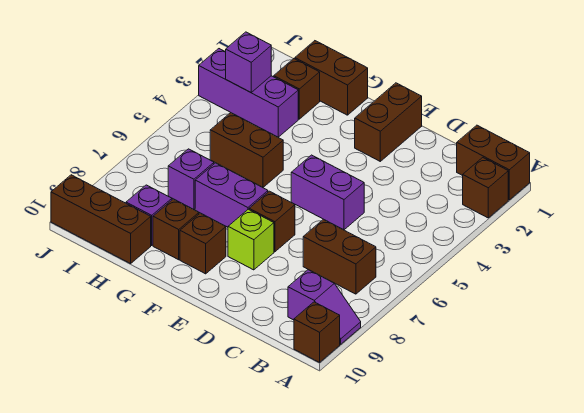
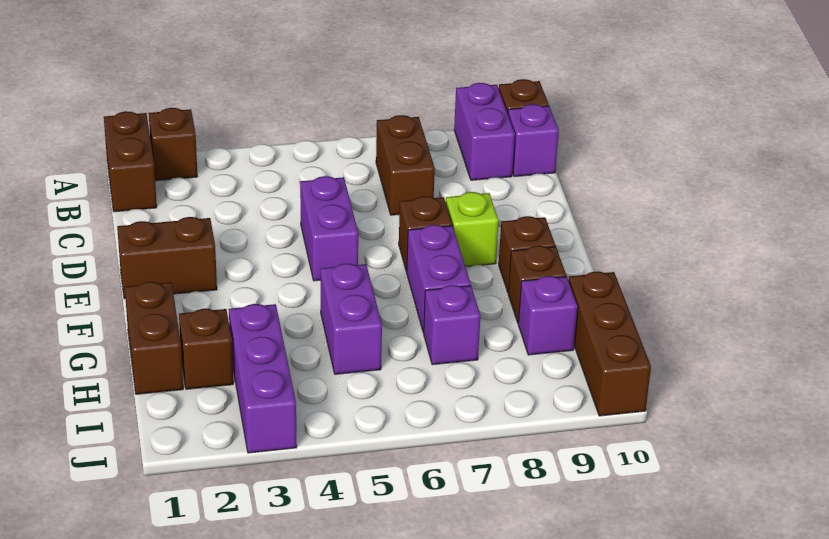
purple 1x2 slope [288,270,361,344] -> purple 1x2 brick [454,83,515,180]
brown 1x2 brick [210,113,283,187] -> purple 1x2 brick [321,264,382,374]
purple 1x1 brick [226,32,271,92] -> purple 1x1 brick moved to [508,104,559,177]

